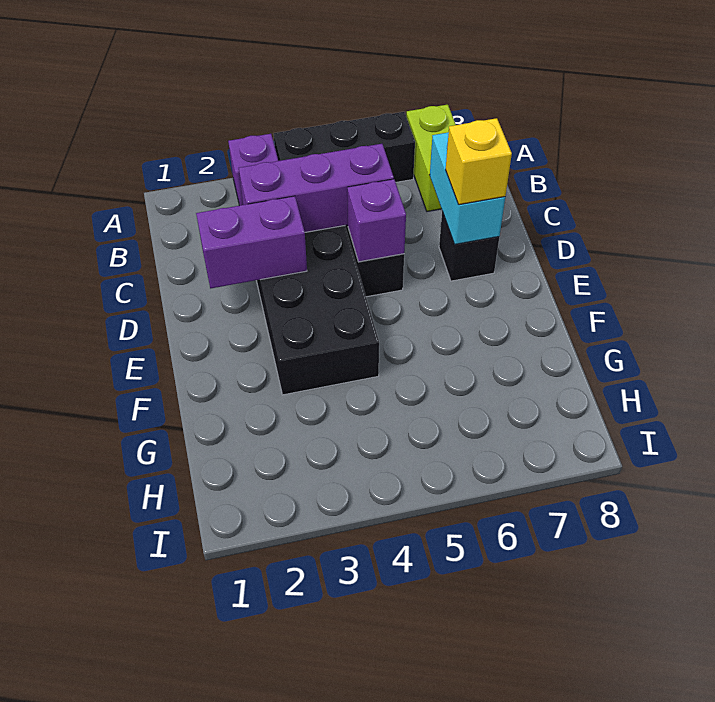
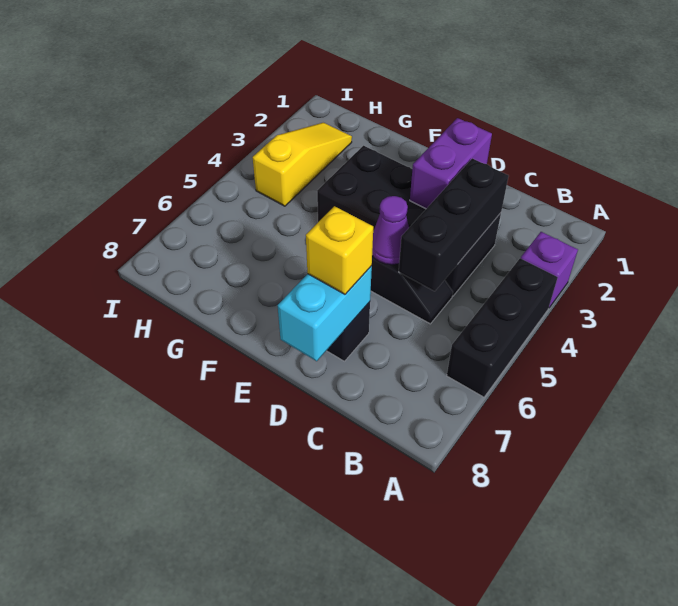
lime 1x2 brick [406,105,456,212] -> none
purple 1x3 brick [239,144,394,232] -> black 1x3 brick [399,158,509,291]
cyan 1x2 brick [430,132,505,244] -> cyan 1x2 brick turned to [278,266,372,361]
purple 1x1 brick [347,179,406,262] -> purple 1x1 cone [372,196,409,265]
none -> yellow 1x3 slope [253,123,352,206]

